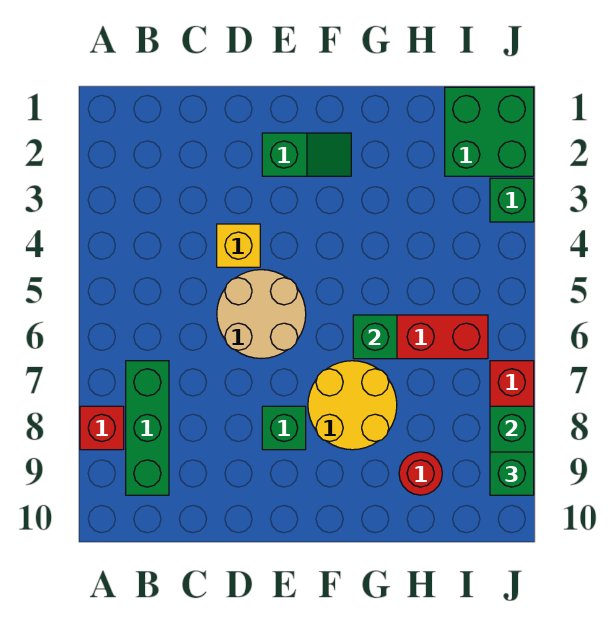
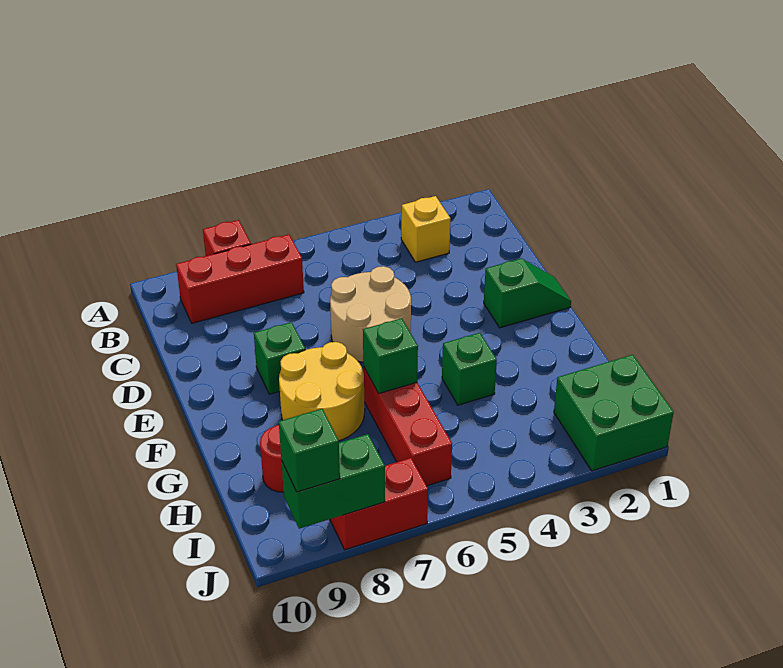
green 1x3 brick [126,361,169,495] -> red 1x3 brick [176,234,304,323]
yellow 1x1 brick [217,224,260,267] -> yellow 1x1 brick moved to [401,196,451,262]
green 1x2 slope [262,133,351,176] -> green 1x2 slope turned to [484,258,571,328]
green 1x1 brick [490,178,534,222] -> green 1x1 brick moved to [442,333,497,405]

